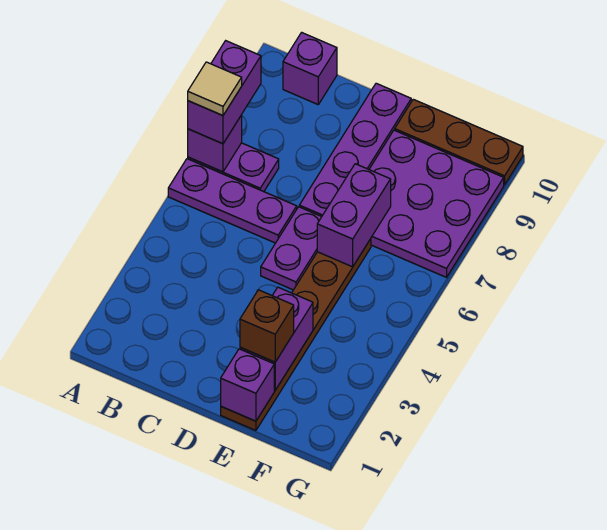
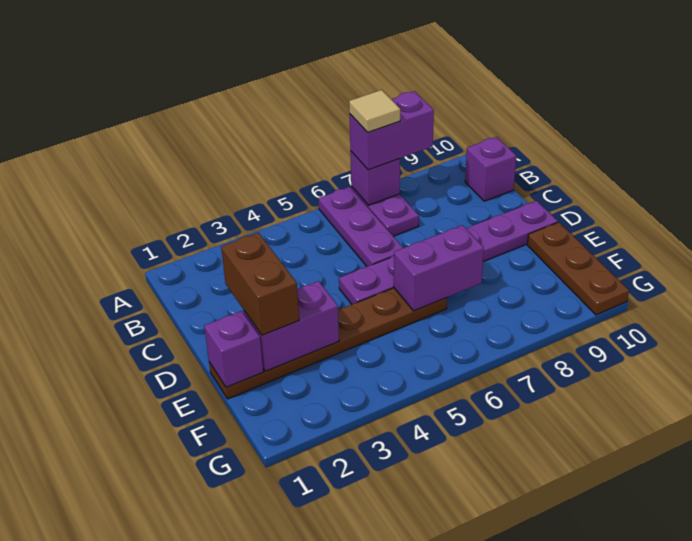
brown 1x1 brick [240,290,294,362] -> brown 1x2 brick [221,233,299,335]
purple 3x3 plate [369,130,504,277] -> none

